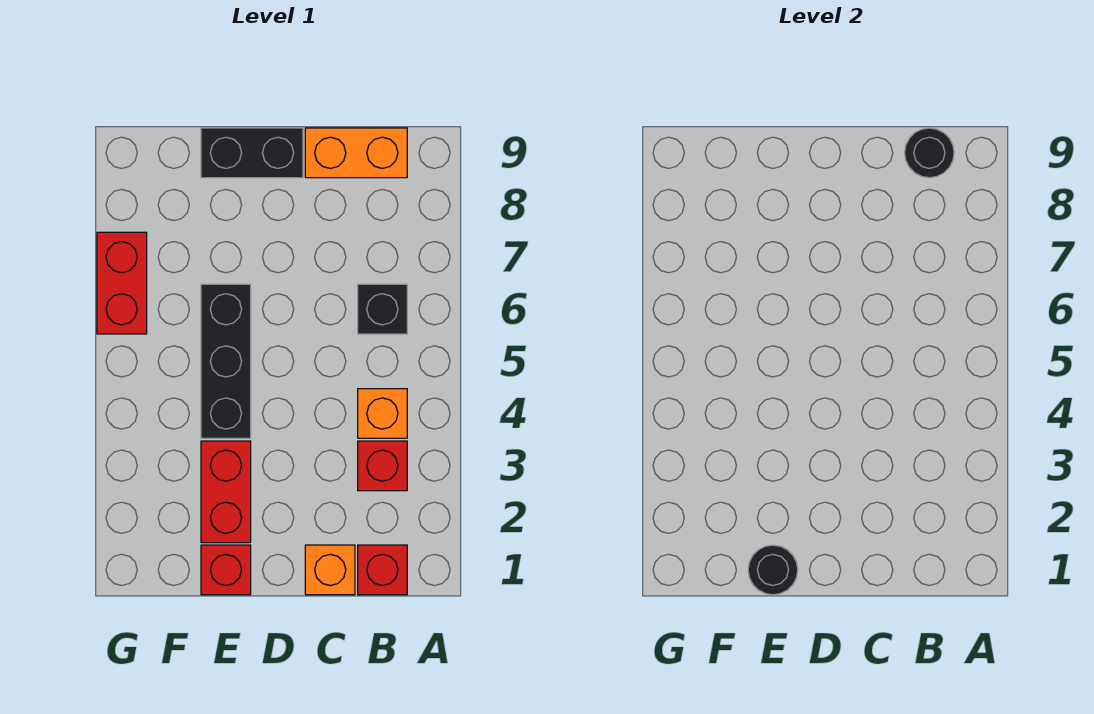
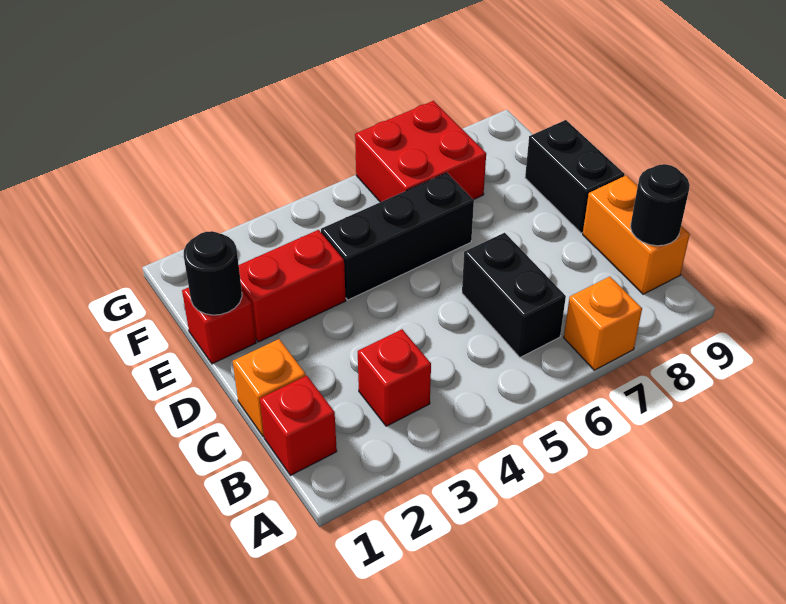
orange 1x1 brick [358,389,407,438] -> orange 1x1 brick moved to [564,277,642,370]
black 1x1 brick [358,284,407,334] -> black 1x2 brick [462,233,566,357]
red 1x2 brick [97,232,147,334] -> red 2x2 brick [355,101,486,202]

